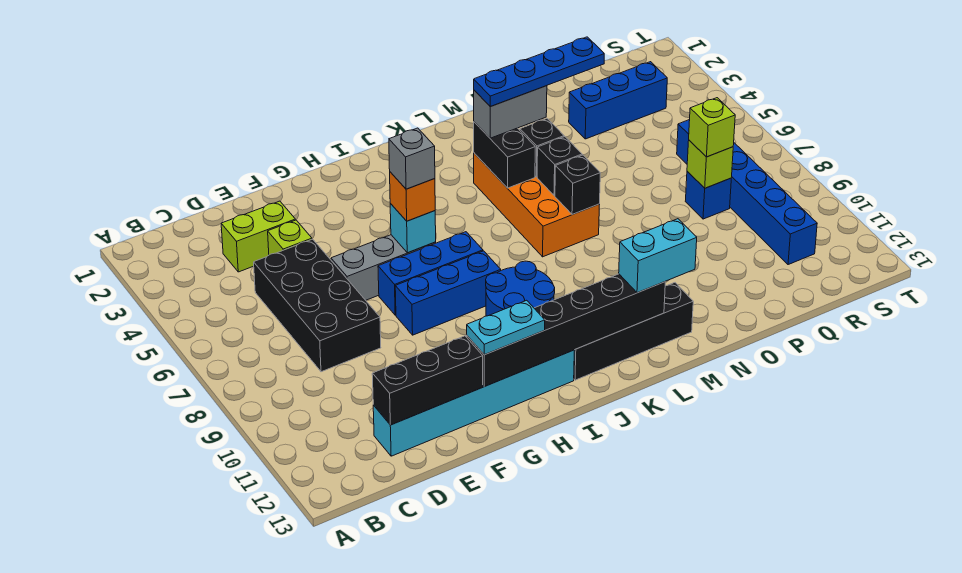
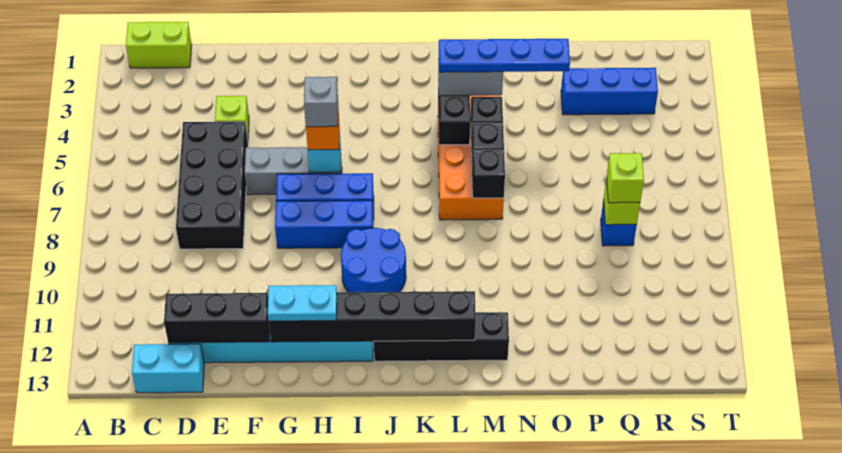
lime 1x2 brick [221,201,295,272] -> lime 1x2 brick moved to [126,22,192,68]
cyan 1x2 brick [619,219,697,293] -> cyan 1x2 brick moved to [132,344,204,393]
blue 1x6 brick [677,120,817,265] -> none

